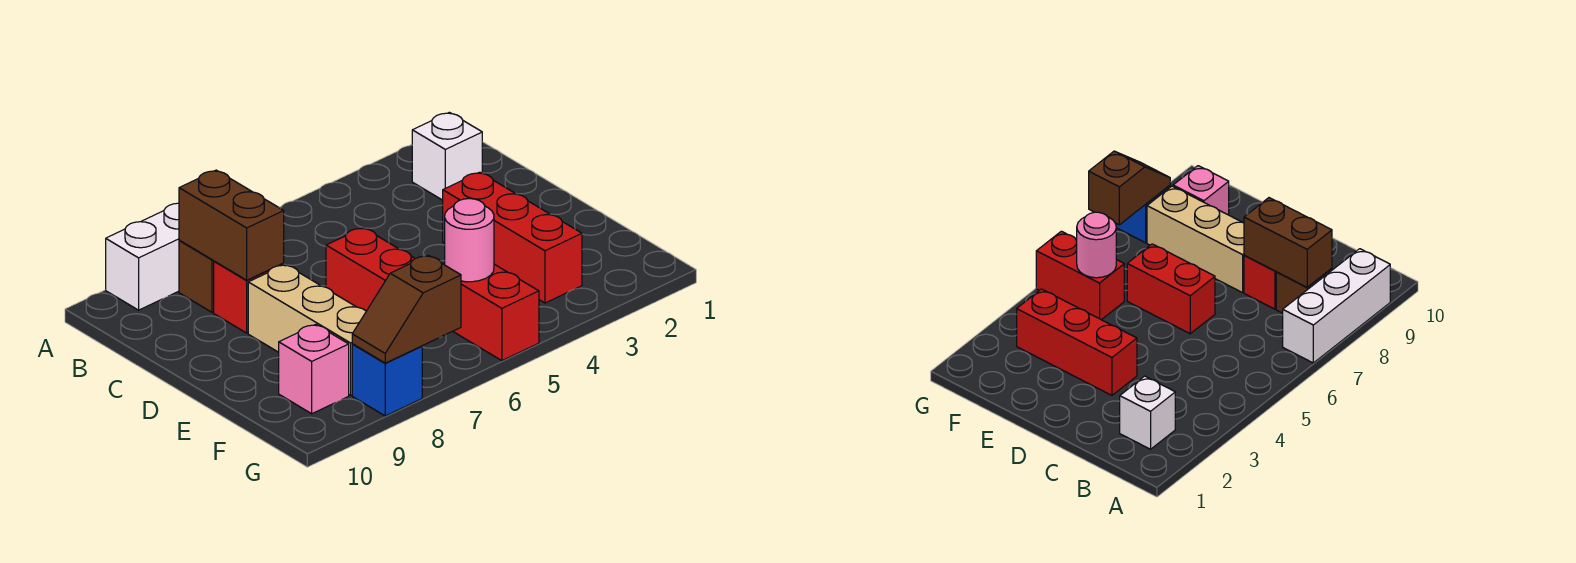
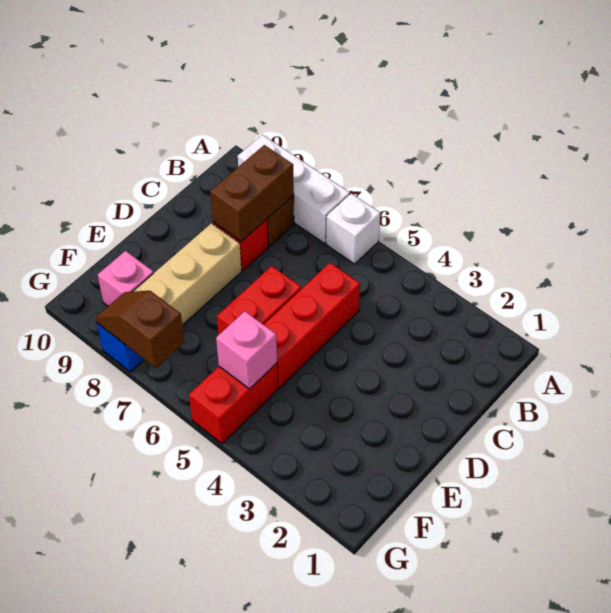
white 1x1 brick [412,112,482,200] -> white 1x1 brick moved to [326,194,380,264]
red 1x3 brick [443,172,582,303] -> red 1x3 brick moved to [264,263,360,388]
pink 1x1 round brick [445,199,494,282] -> pink 1x1 brick [216,311,277,389]

